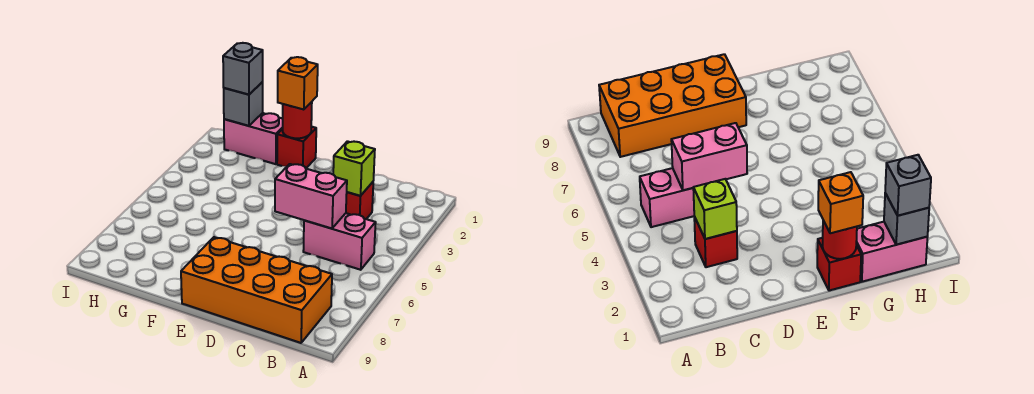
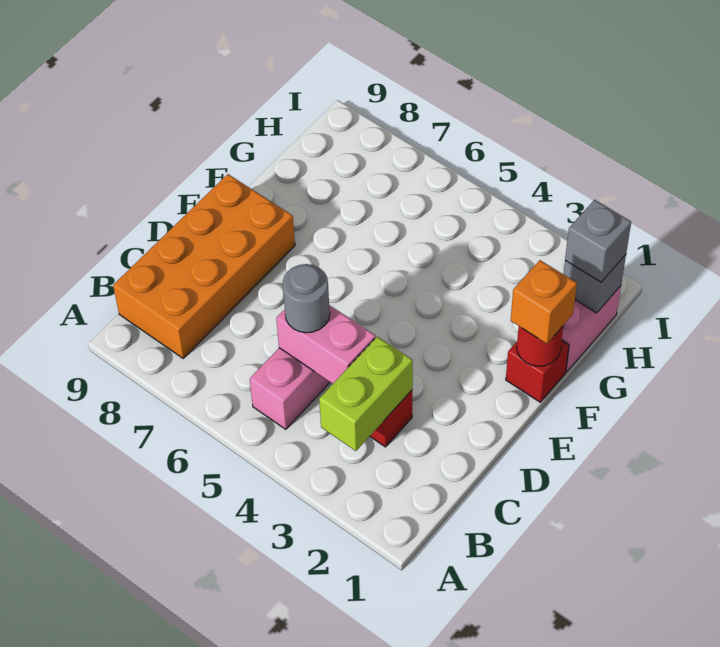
lime 1x1 brick [333,141,375,196] -> lime 1x2 brick [319,337,413,451]
pink 1x2 brick [275,164,347,229] -> pink 1x2 brick turned to [276,305,376,384]
none -> grey 1x1 round brick [283,264,330,333]

